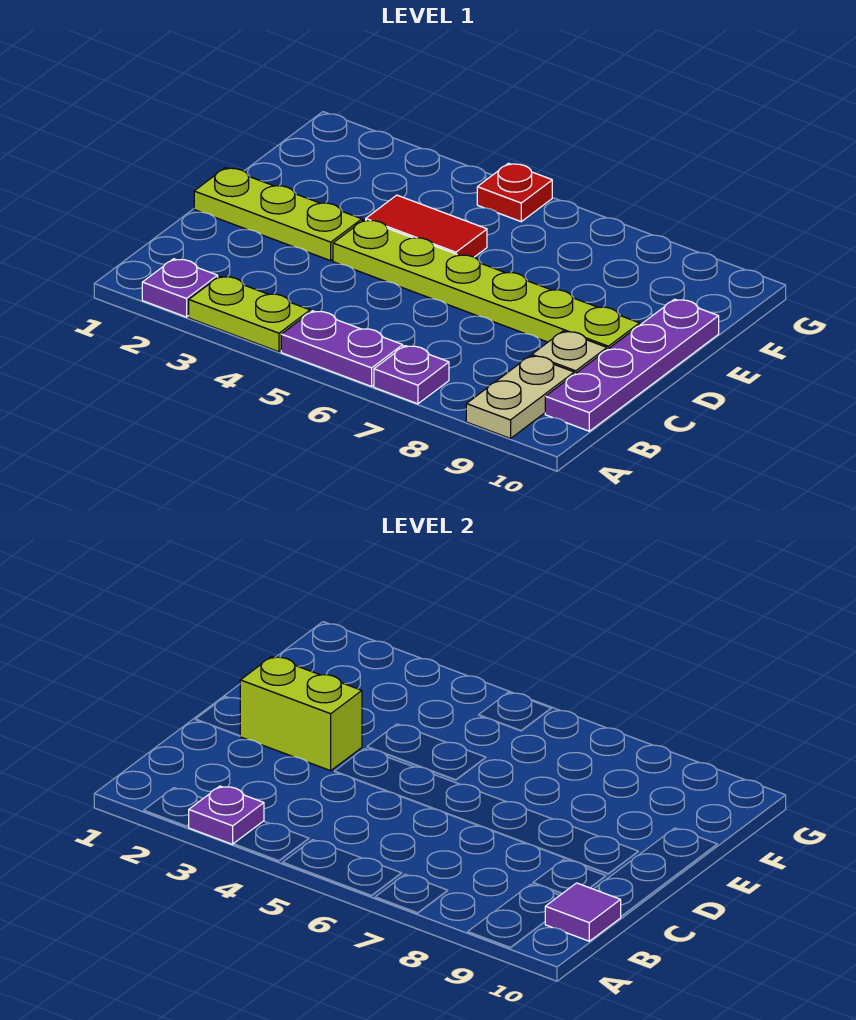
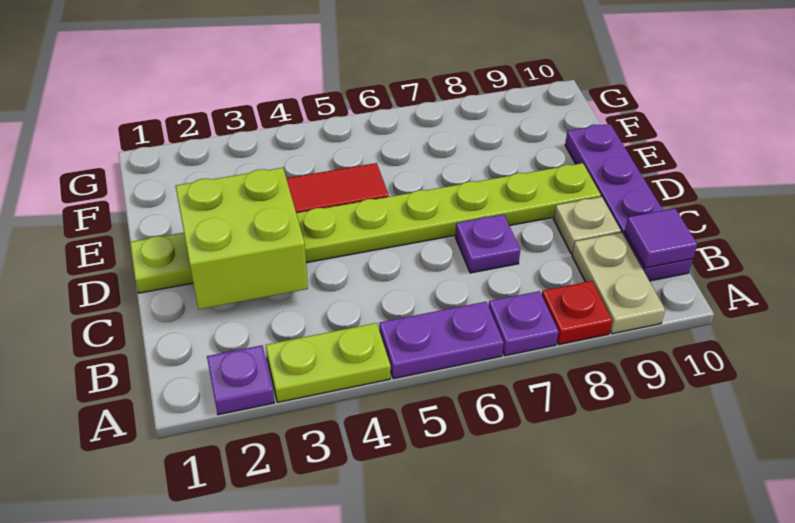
purple 1x1 plate [189,786,264,844] -> purple 1x1 plate moved to [455,215,520,273]
lime 1x2 brick [240,657,362,771] -> lime 2x2 brick [176,168,308,309]
red 1x1 plate [477,163,552,221] -> red 1x1 plate moved to [542,281,612,345]

